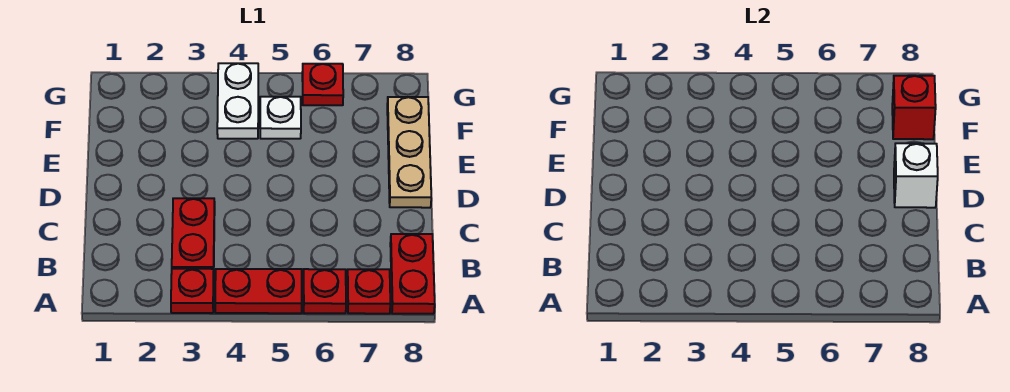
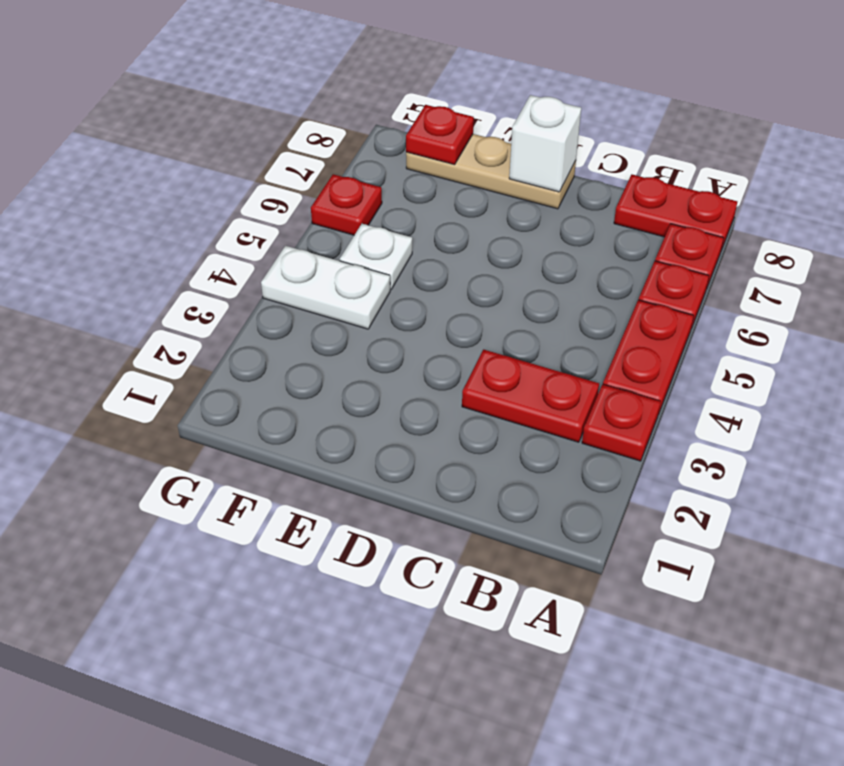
red 1x1 brick [892,76,936,139] -> red 1x1 plate [406,105,474,165]

